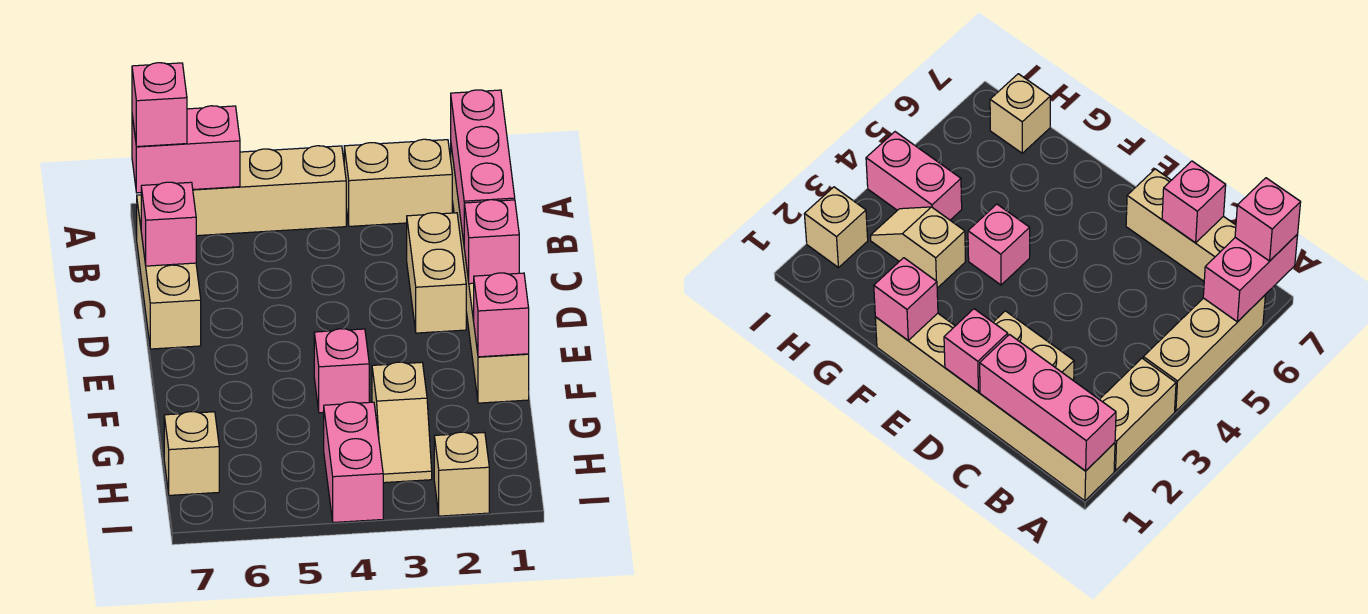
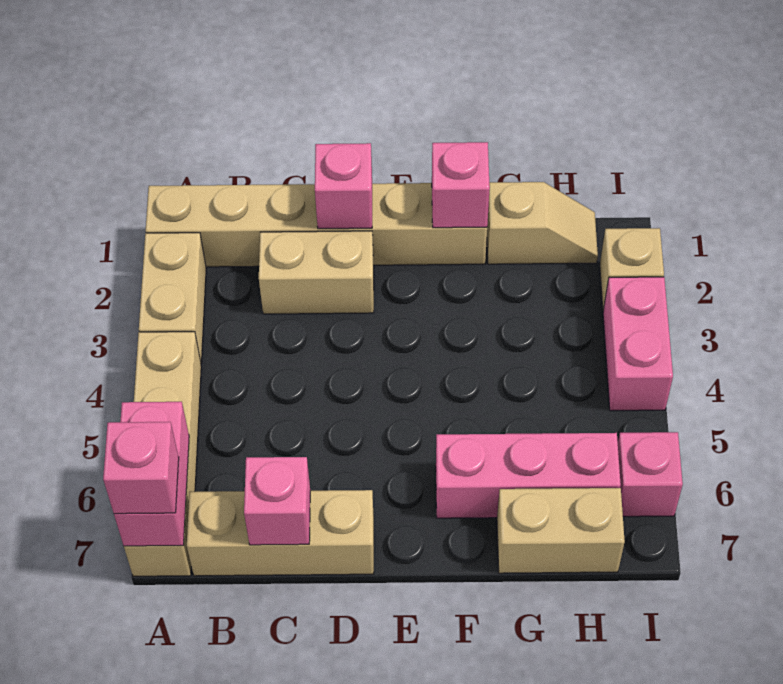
pink 1x3 brick [451,90,515,242] -> pink 1x3 brick moved to [436,433,621,518]
tan 1x3 brick [193,146,346,236] -> tan 1x4 brick [124,332,201,576]
pink 1x1 brick [314,329,369,413] -> pink 1x1 brick moved to [618,432,683,517]
tan 1x2 slope [372,362,432,483] -> tan 1x2 slope moved to [487,182,598,264]
pink 1x2 brick [324,402,383,522] -> pink 1x2 brick turned to [603,277,673,411]
tan 1x1 brick [164,412,219,495] -> tan 1x2 brick [497,488,625,573]

